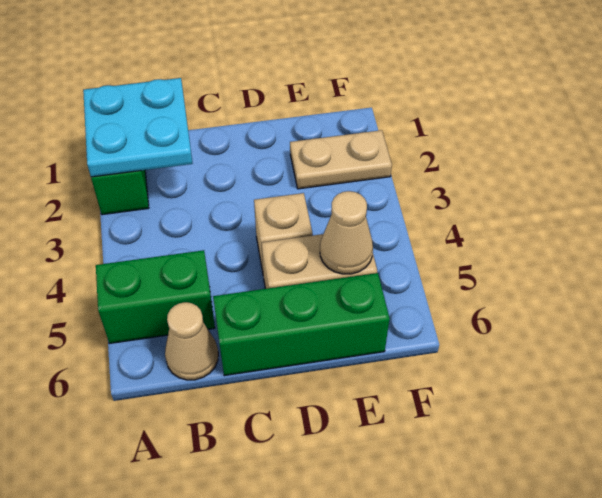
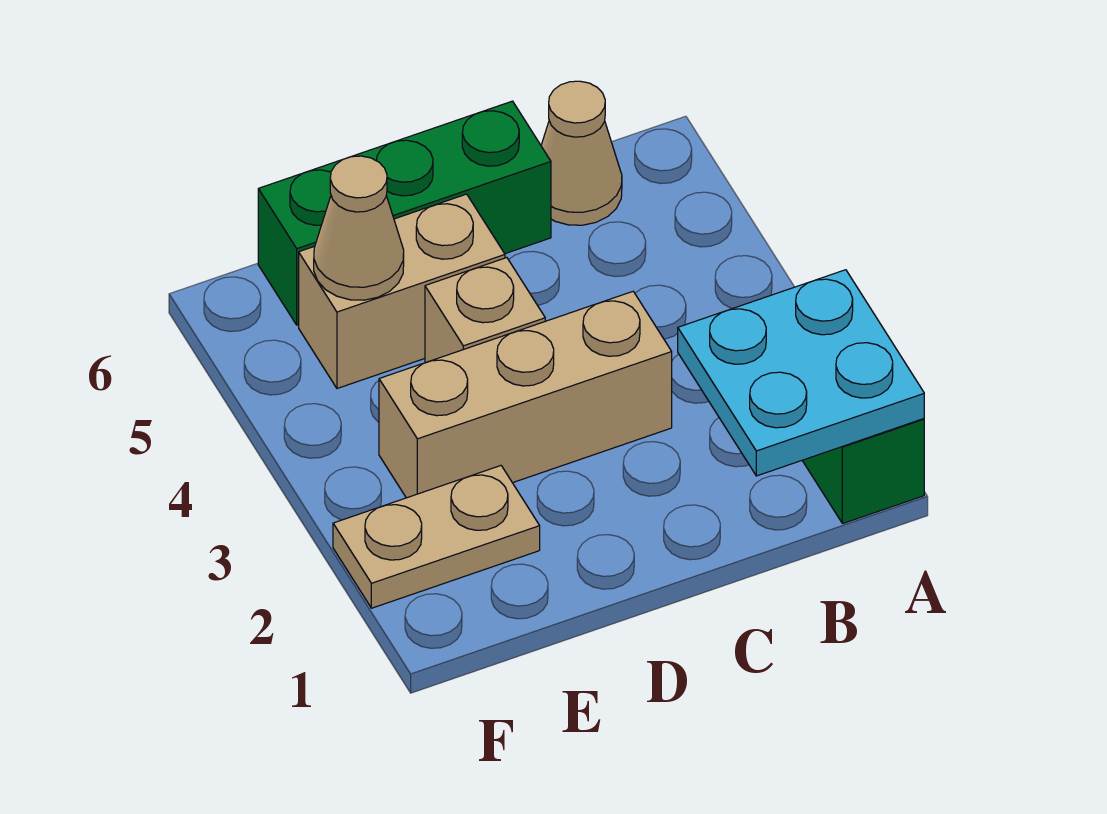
green 1x2 brick [96,250,215,343] -> none
none -> tan 1x3 brick [379,292,672,498]

